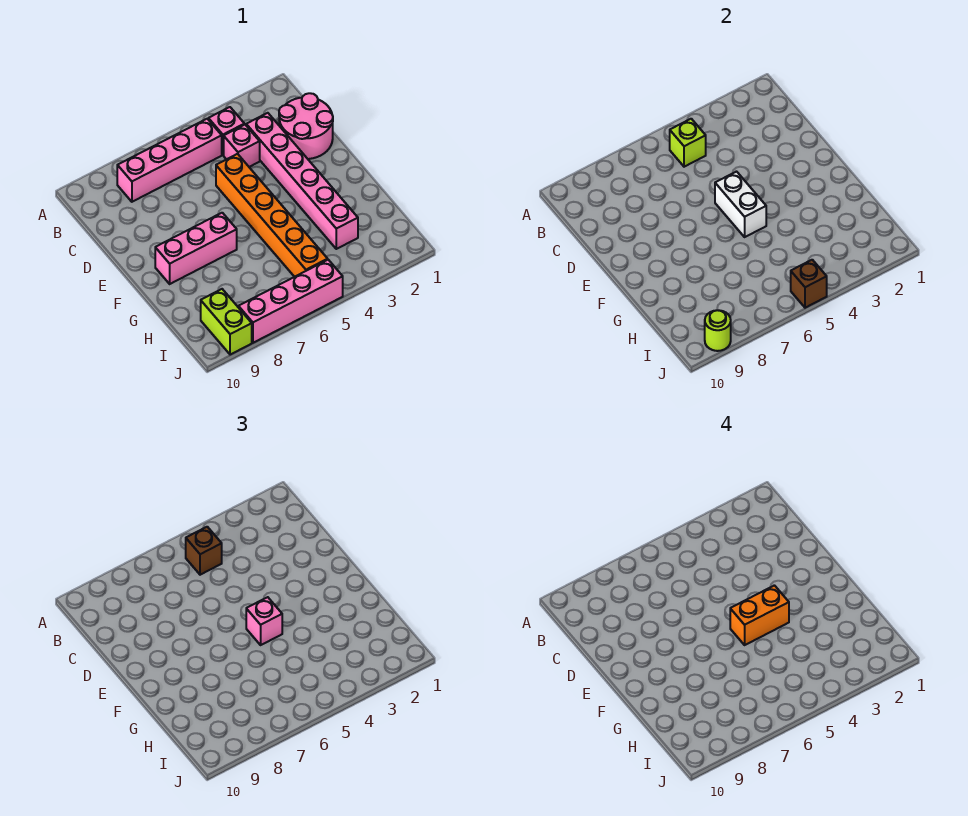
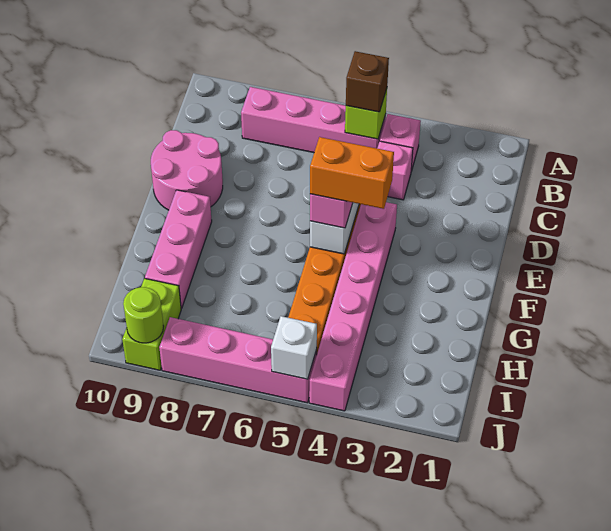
pink 2x2 round brick [279,93,333,159] -> pink 2x2 round brick moved to [151,130,223,210]
pink 1x6 brick [246,113,358,249] -> pink 1x6 brick moved to [309,202,397,411]
pink 1x3 brick [155,213,237,284] -> pink 1x3 brick turned to [145,190,212,309]
brown 1x1 brick [791,260,827,308] -> white 1x1 brick [271,316,317,379]

